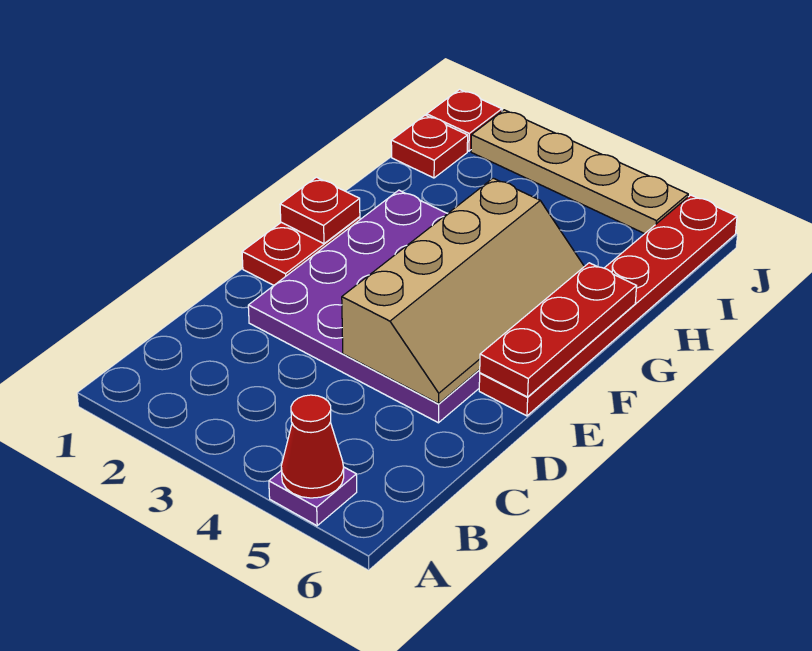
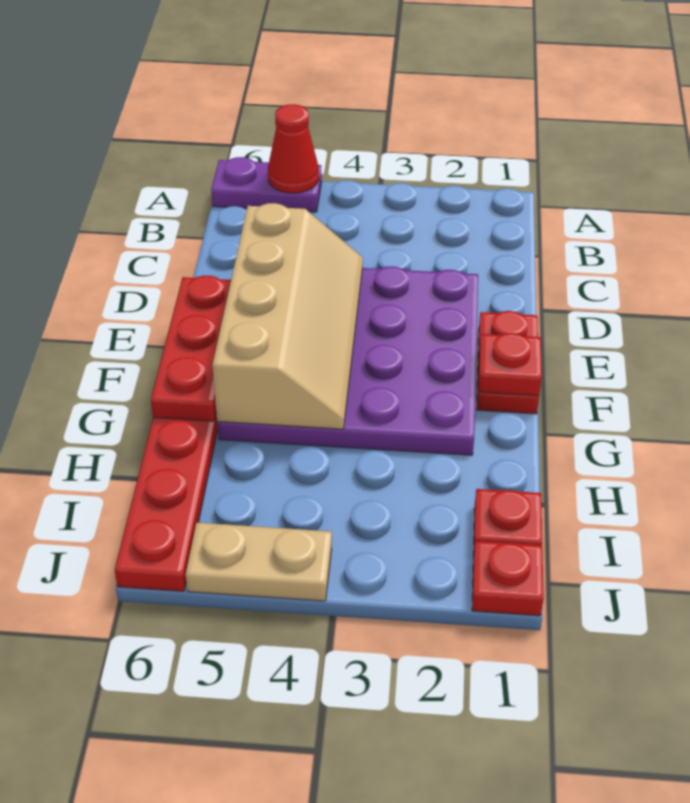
purple 1x1 plate [269,467,357,526] -> purple 1x2 plate [211,157,322,212]
tan 2x4 slope [342,178,584,404] -> tan 2x4 slope turned to [212,203,363,429]
tan 1x4 plate [471,110,688,234] -> tan 1x2 plate [186,523,332,601]

